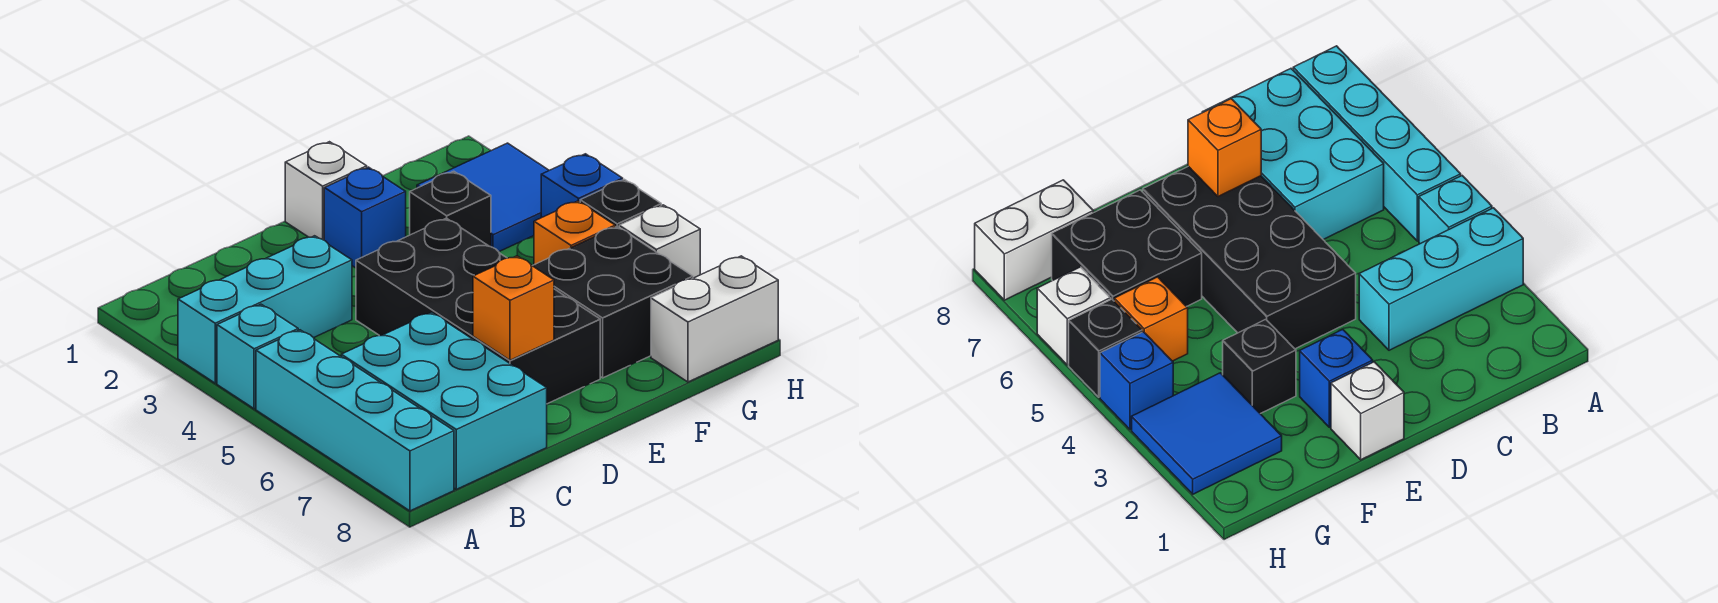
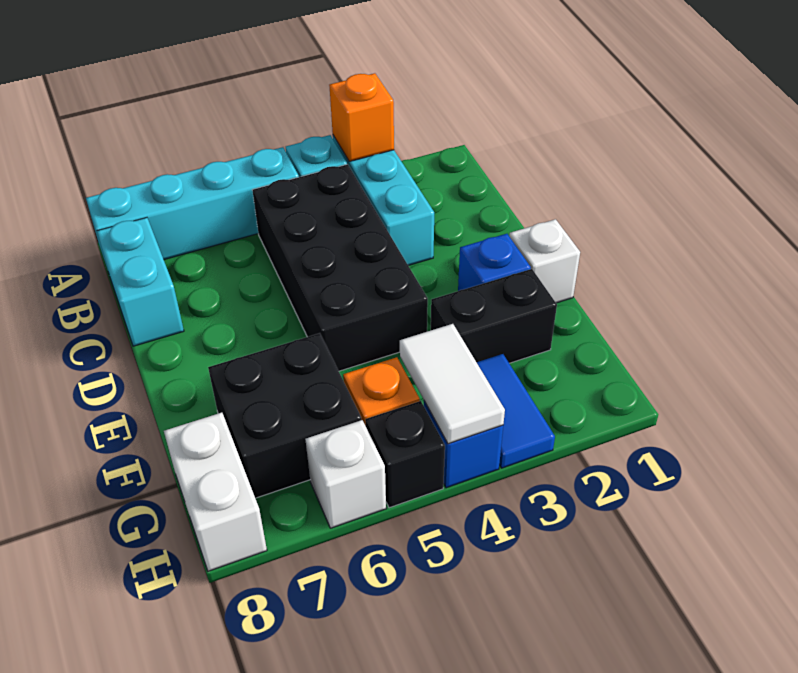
cyan 2x3 brick [341,312,547,489] -> cyan 1x2 brick [97,218,184,346]
black 2x4 brick [356,218,600,404] -> black 2x4 brick turned to [253,164,428,371]
orange 1x1 brick [473,256,554,360] -> orange 1x1 brick moved to [329,73,394,161]
black 1x1 brick [410,171,491,247] -> black 1x2 brick [431,269,557,363]
blue 2x2 tile [417,143,549,252] -> blue 1x2 tile [477,354,555,468]
none -> white 1x2 tile [400,324,505,444]

